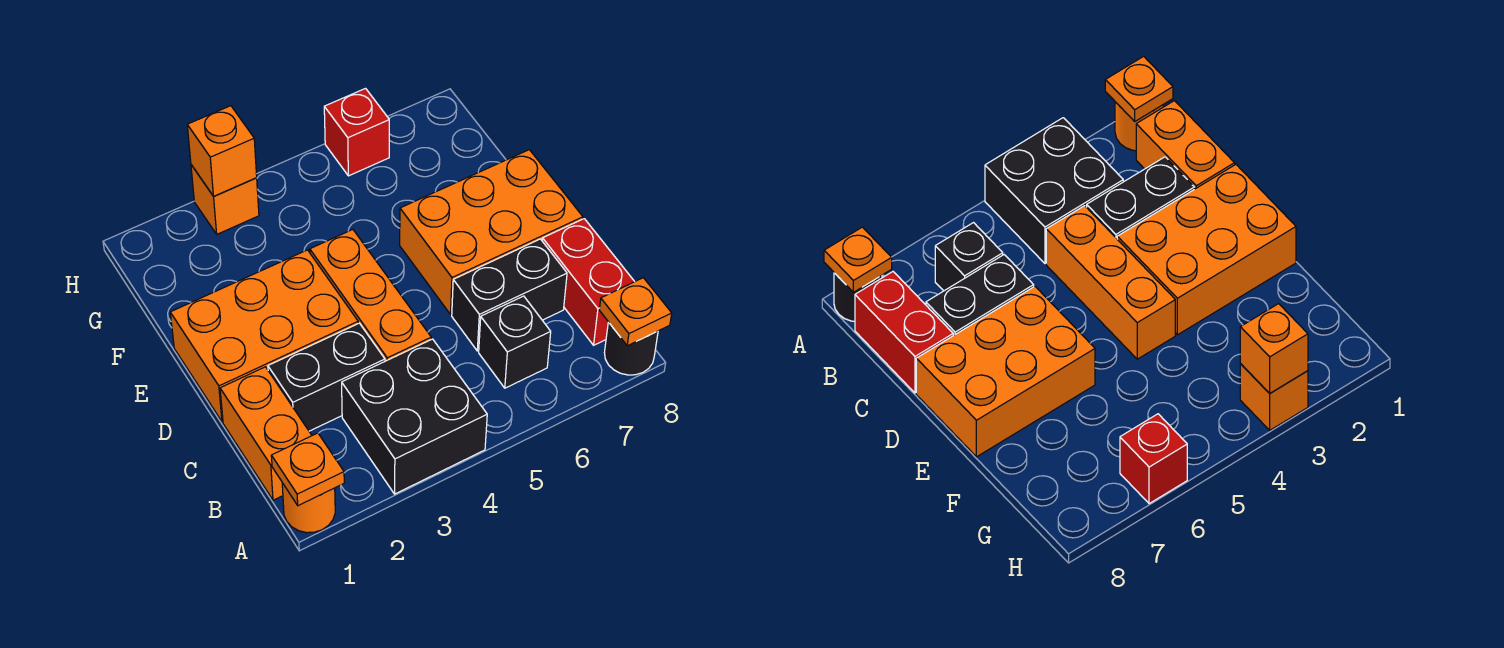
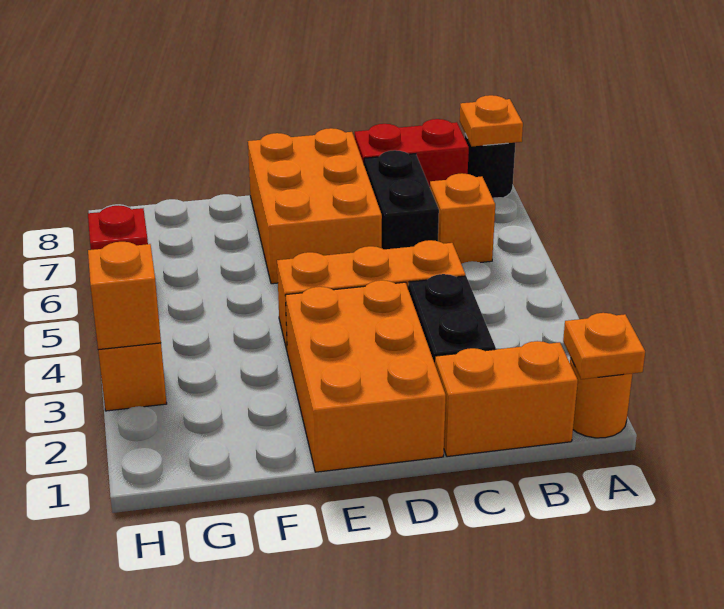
black 2x2 brick [342,339,487,494] -> none
black 1x1 brick [479,296,551,388] -> orange 1x1 brick [430,173,495,264]

